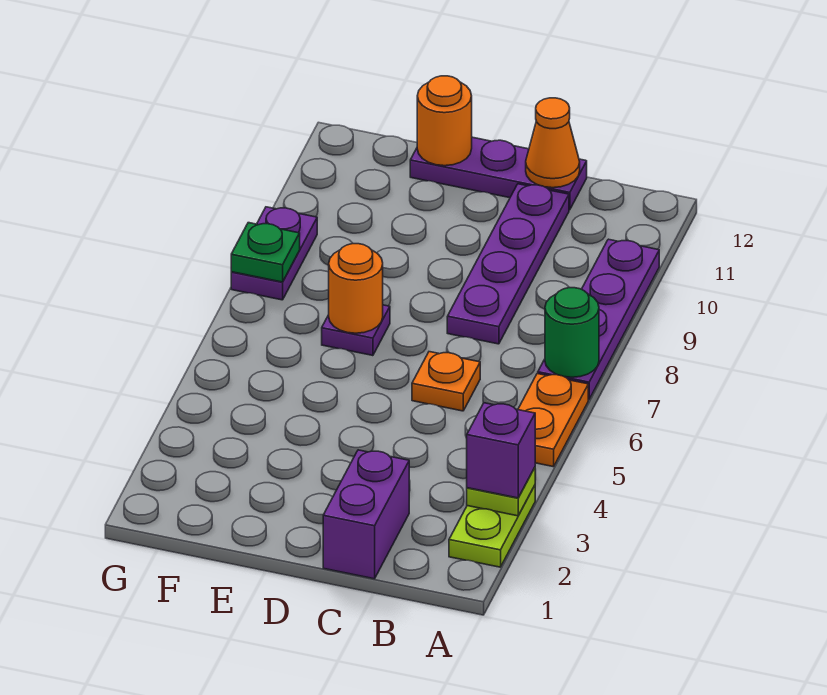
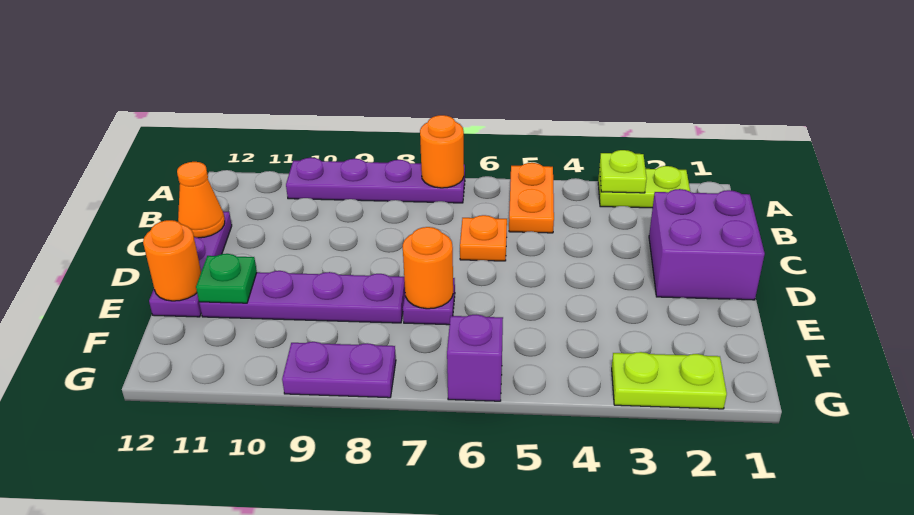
purple 1x1 brick [467,403,535,498] -> purple 1x1 brick moved to [447,315,503,401]
orange 1x2 plate [518,374,588,467] -> orange 1x2 plate turned to [509,163,554,233]
green 1x1 round brick [545,288,599,377] -> orange 1x1 round brick [420,115,464,188]
purple 1x2 brick [323,450,409,579] -> purple 2x2 brick [649,189,765,300]
purple 1x4 plate [447,184,569,344] -> purple 1x4 plate moved to [199,271,405,323]
none -> lime 1x2 plate [612,352,727,409]
green 1x1 plate [231,223,300,282] -> green 1x1 plate moved to [196,254,257,303]

